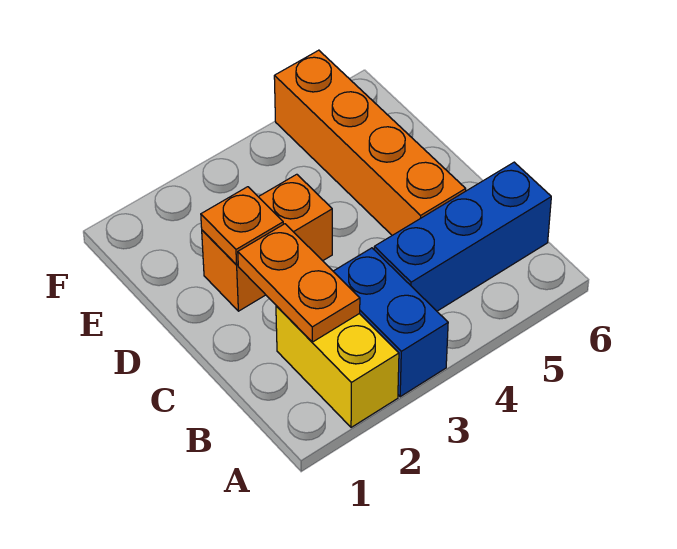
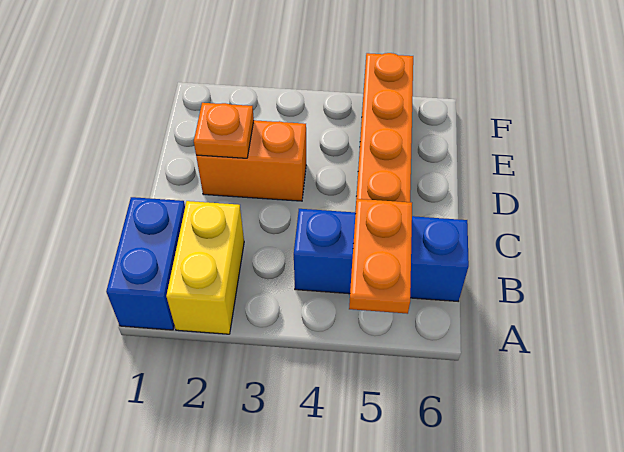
blue 1x2 brick [333,248,448,397] -> blue 1x2 brick moved to [106,197,185,330]
orange 1x2 plate [238,224,360,342] -> orange 1x2 plate moved to [349,199,412,314]

